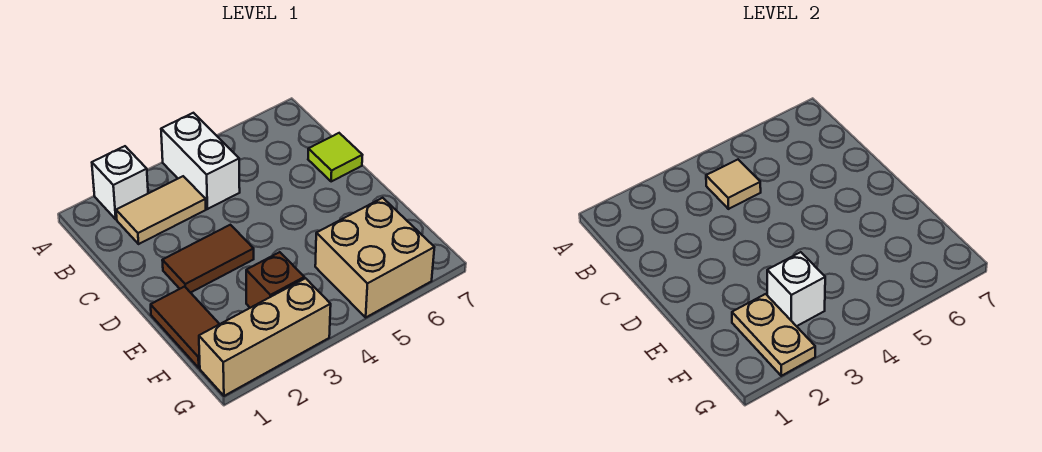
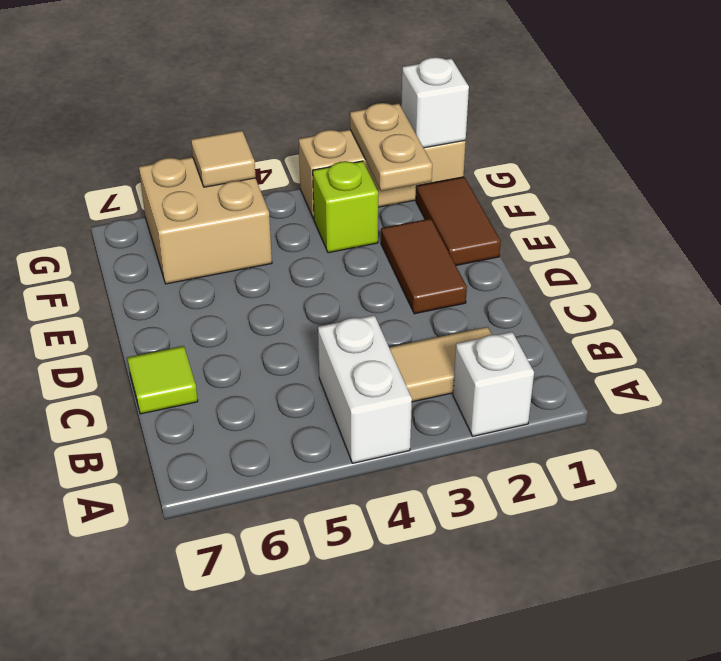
tan 1x1 tile [706,160,761,209] -> tan 1x1 tile moved to [191,131,256,187]
brown 1x2 tile [162,225,254,293] -> brown 1x2 tile turned to [381,219,467,314]
brown 1x1 brick [246,252,304,308] -> lime 1x1 brick [313,161,378,253]
white 1x1 brick [767,252,825,326] -> white 1x1 brick moved to [401,57,469,148]

